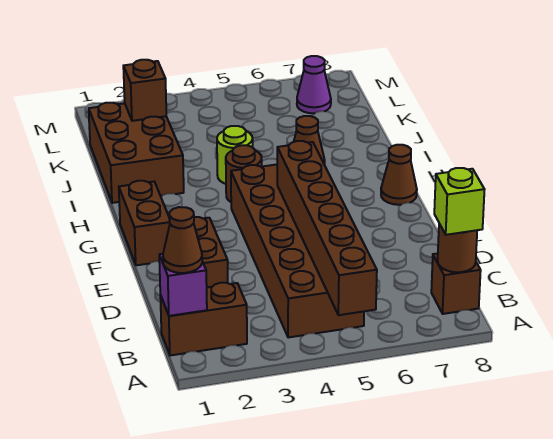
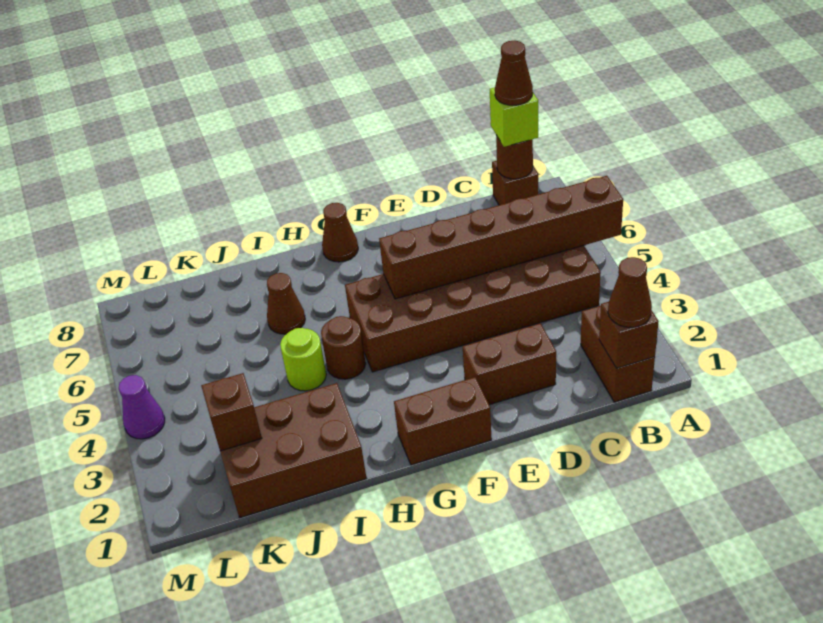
purple 1x1 brick [159,254,207,316] -> brown 1x1 brick [599,302,659,368]
none -> brown 1x1 cone [495,41,533,105]
purple 1x1 cone [297,56,331,113] -> purple 1x1 cone moved to [119,375,165,439]

